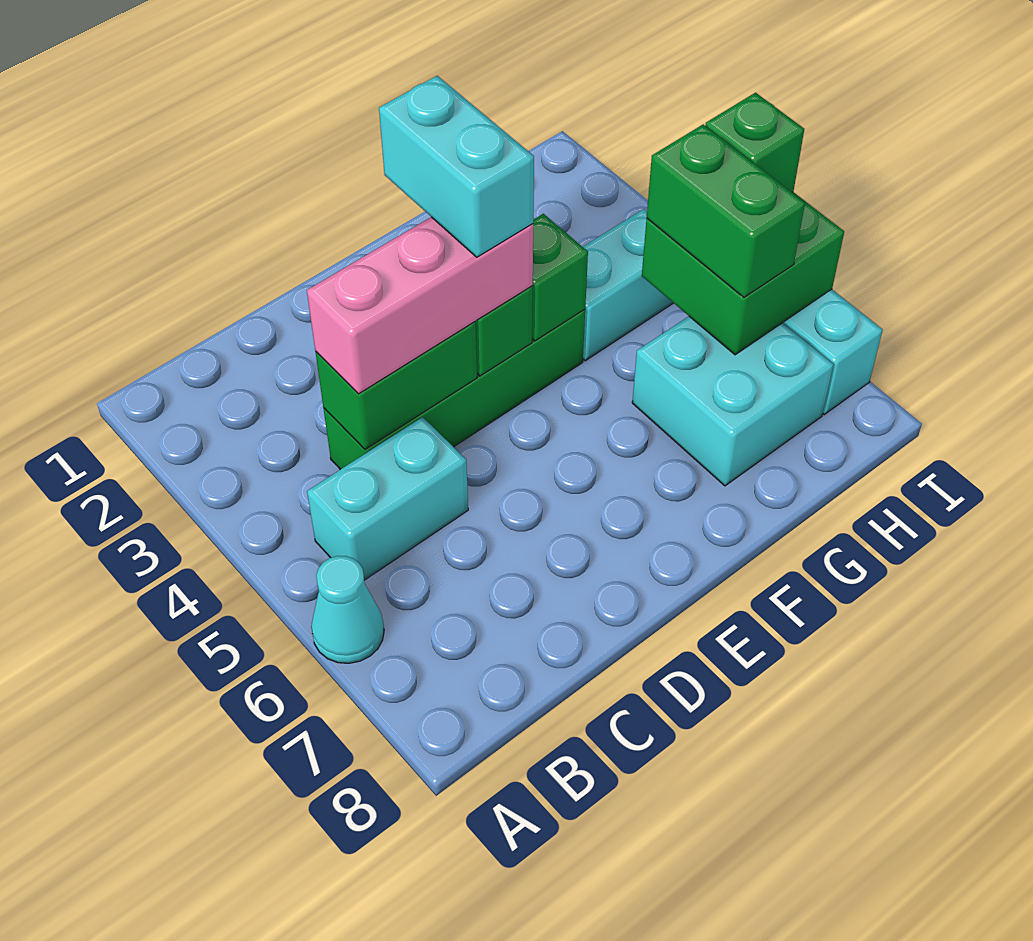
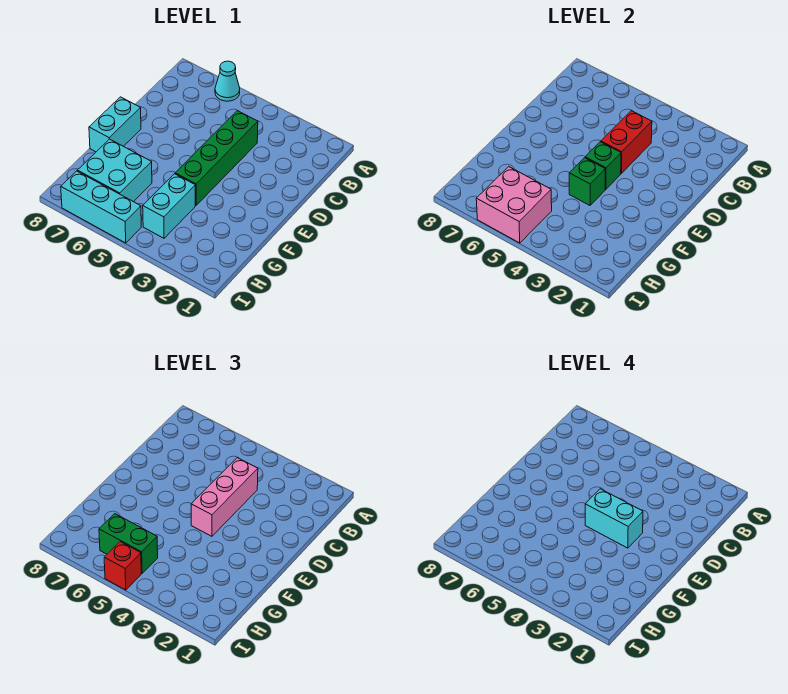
cyan 1x2 brick [307,417,468,580] -> cyan 1x2 brick moved to [89,97,141,152]
green 1x2 brick [316,322,477,449] -> red 1x2 brick [601,111,652,173]
green 2x2 brick [642,192,844,355] -> pink 2x2 brick [476,167,552,243]
green 1x1 brick [705,93,804,192] -> red 1x1 brick [104,542,141,590]

